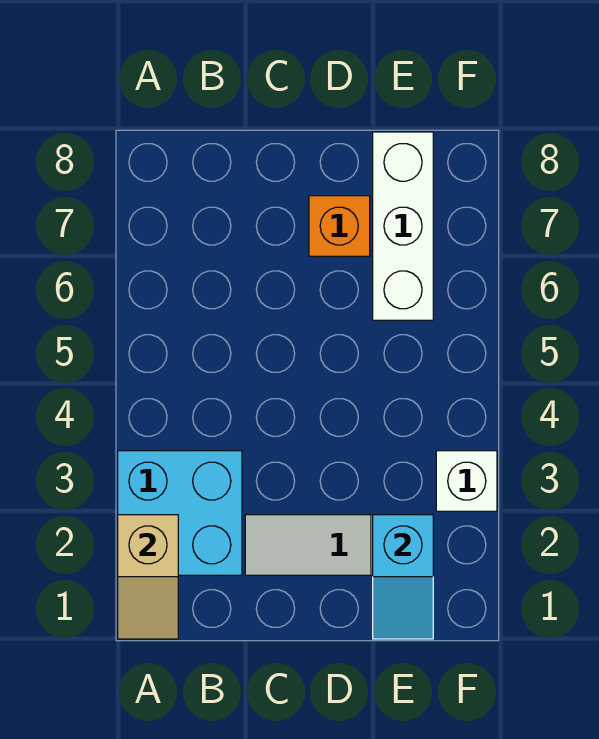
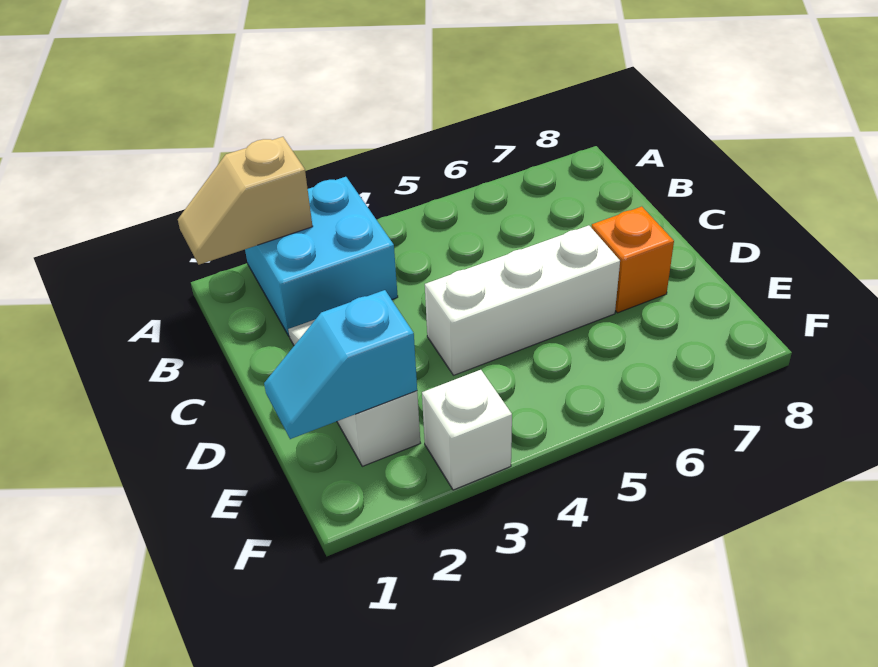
white 1x3 brick [373,132,433,320] -> white 1x3 brick moved to [425,225,620,375]

